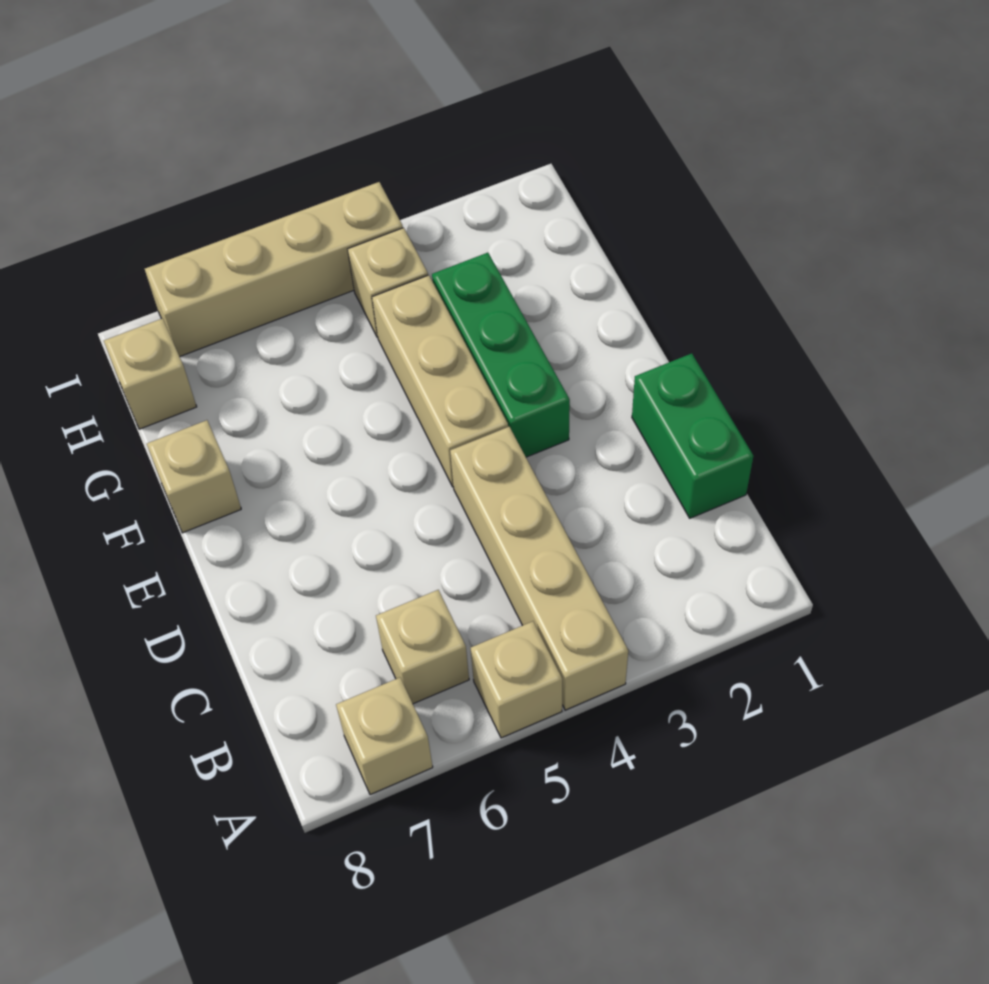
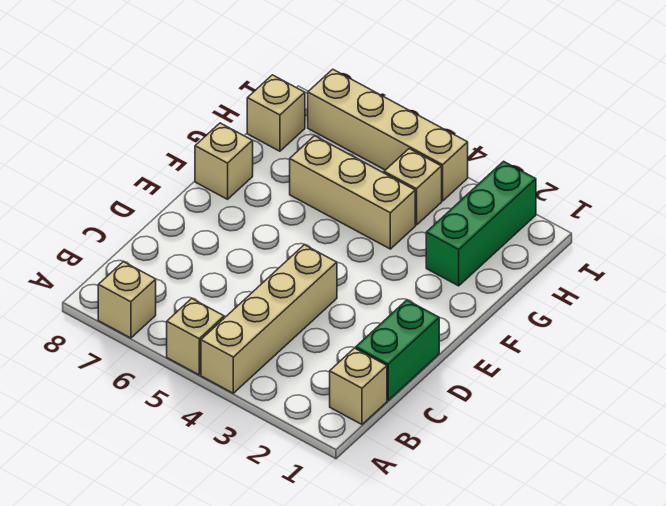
tan 1x1 brick [376,590,469,704] -> tan 1x1 brick moved to [330,348,387,424]
green 1x3 brick [432,253,570,457] -> green 1x3 brick moved to [426,161,536,286]
tan 1x3 brick [372,275,508,487] -> tan 1x3 brick turned to [290,136,415,249]

